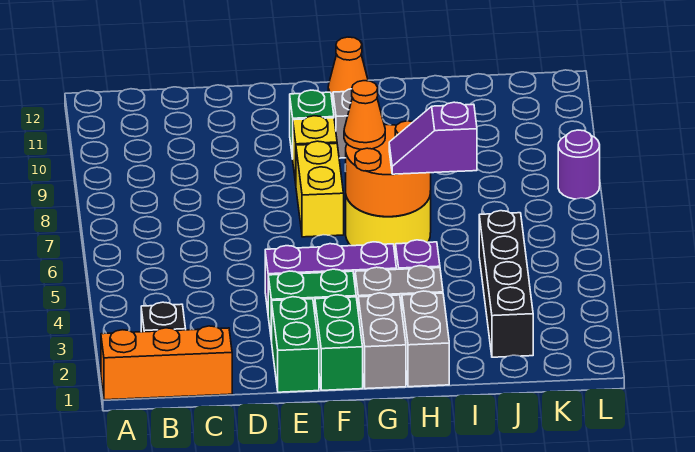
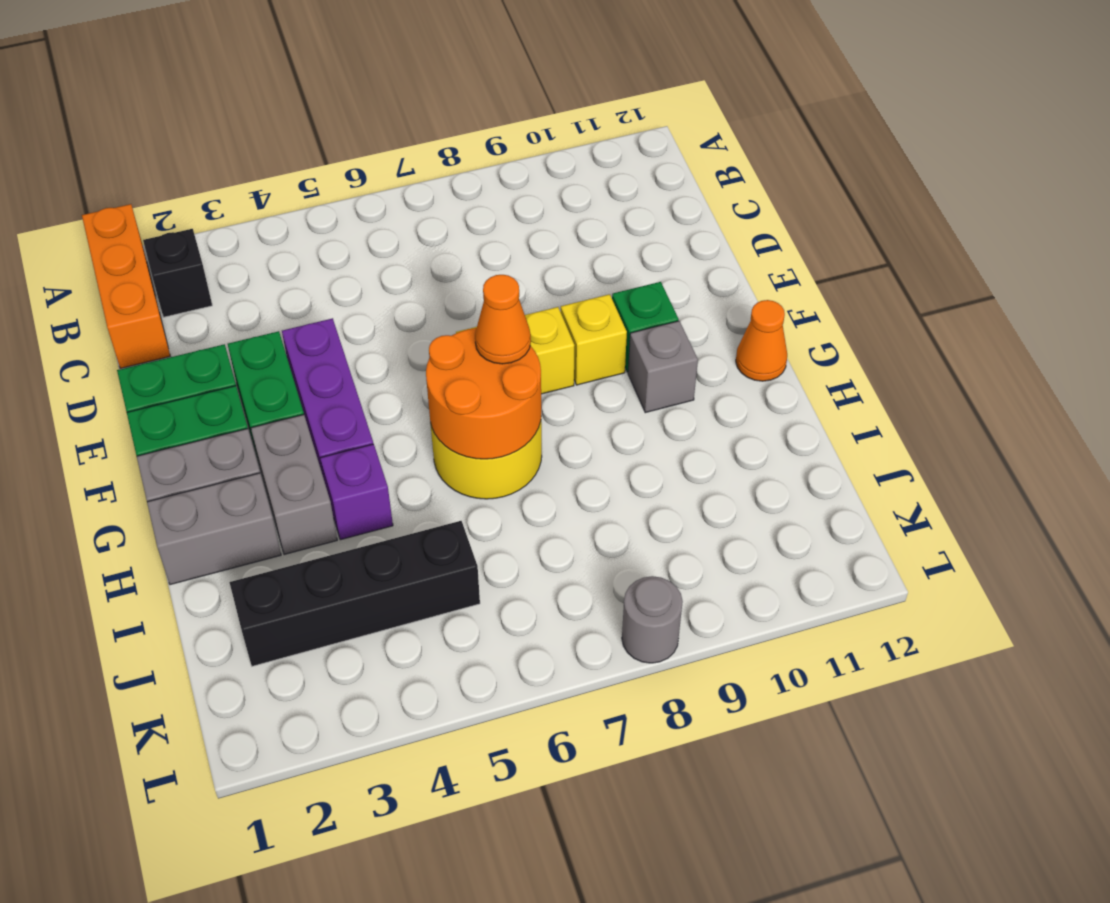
purple 1x2 slope [389,102,477,174] -> none
purple 1x1 round brick [558,130,600,199] -> grey 1x1 round brick [622,576,683,663]

